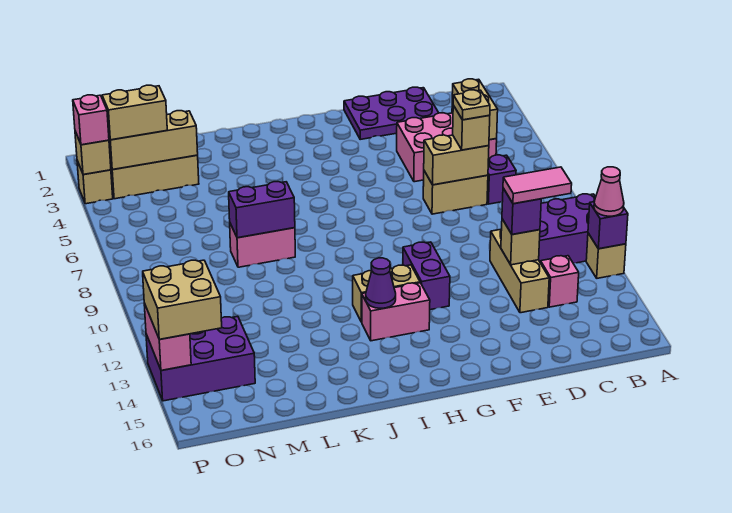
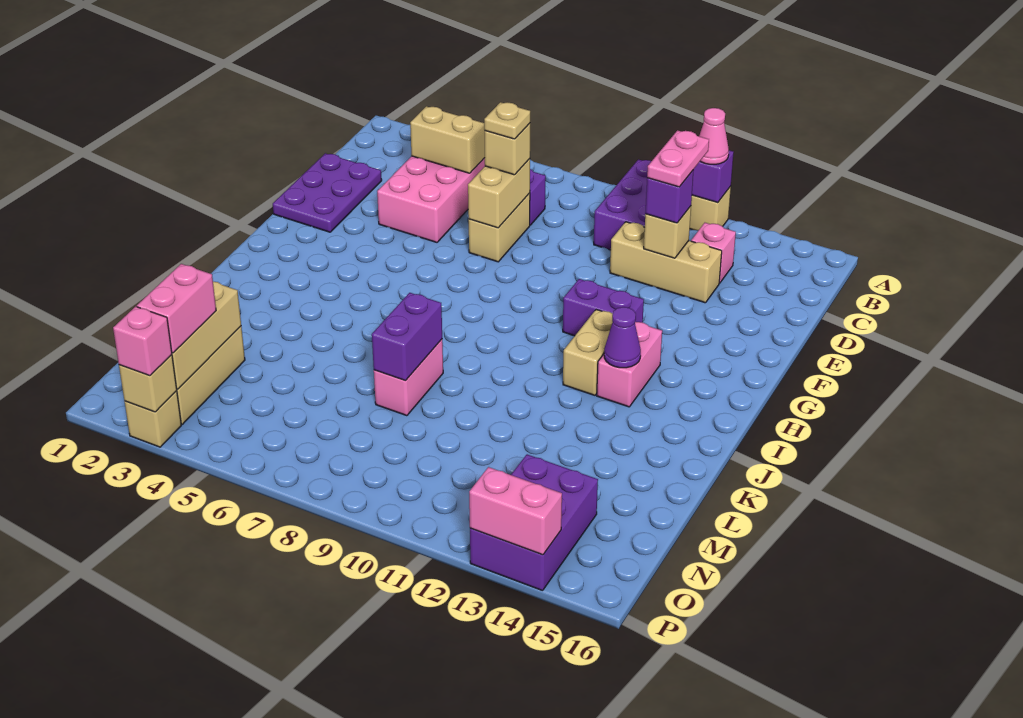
pink 1x2 tile [503,167,572,204] -> pink 1x2 plate [647,130,709,187]
tan 1x2 brick [102,85,167,140] -> pink 1x2 brick [137,264,216,353]
tan 2x2 brick [143,260,222,339] -> none

